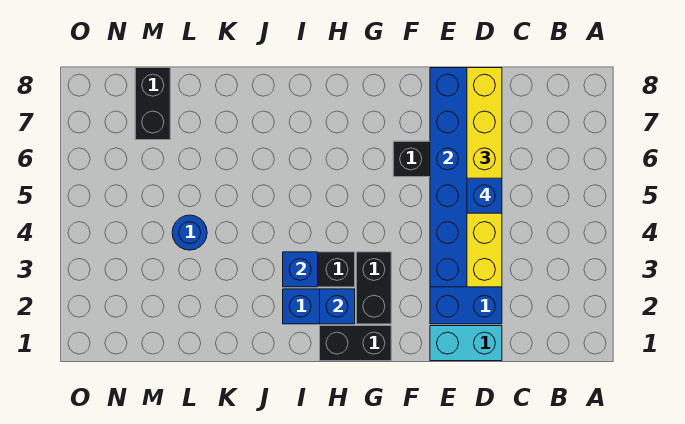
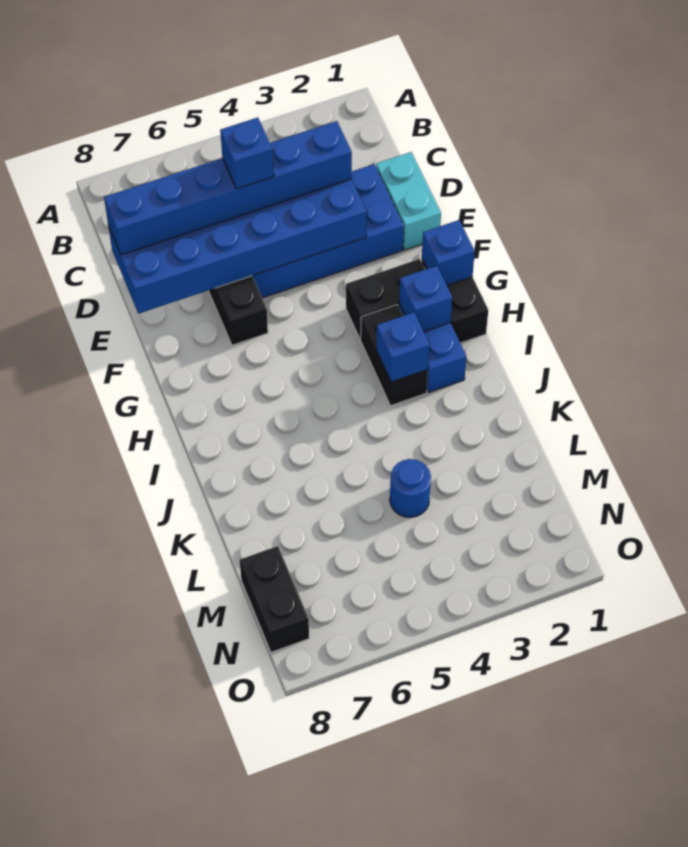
yellow 1x6 brick [467,68,502,287] -> blue 1x6 brick [104,121,352,255]
none -> blue 1x1 brick [422,220,475,285]
black 1x2 brick [135,68,170,140] -> black 1x2 brick turned to [240,546,309,652]

